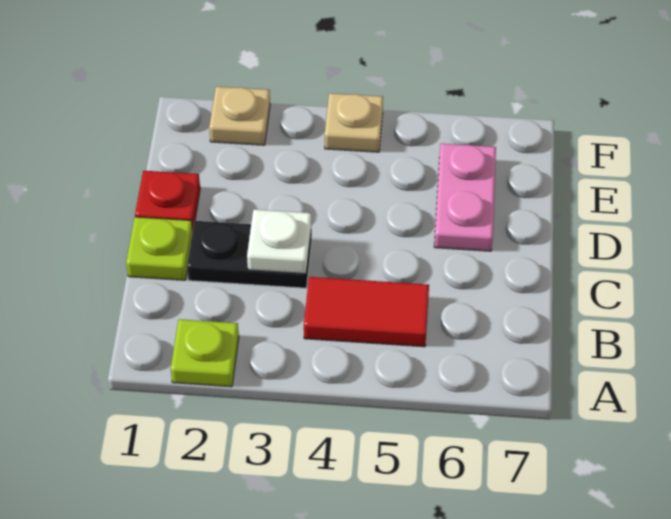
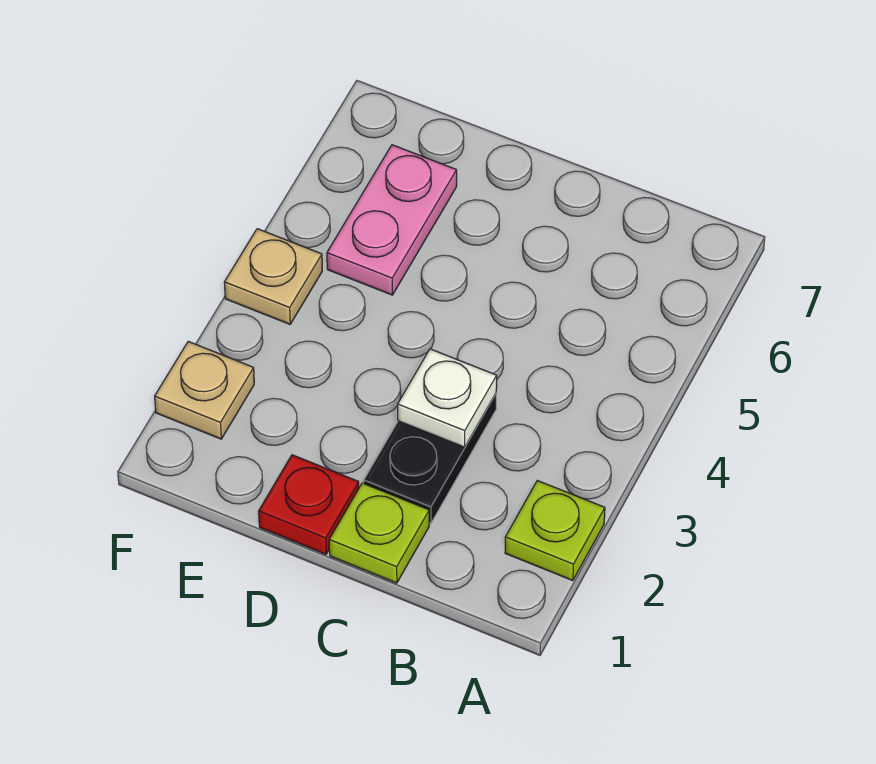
red 1x2 tile [304,277,429,347] -> none
pink 1x2 plate [434,144,496,251] -> pink 1x2 plate turned to [327,145,457,295]

